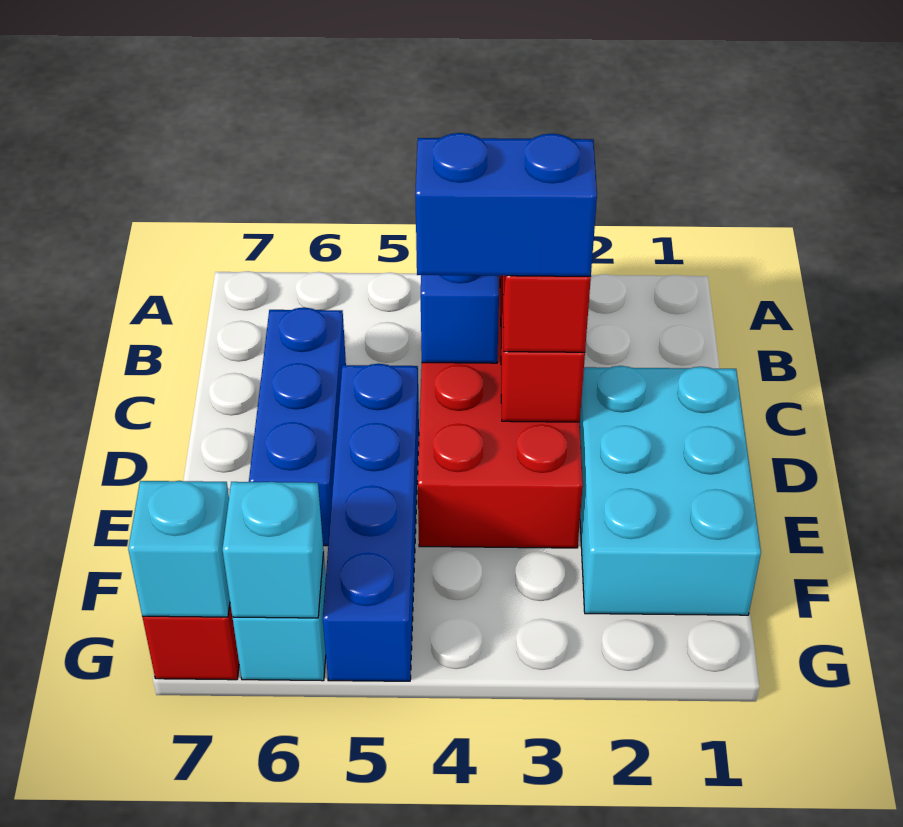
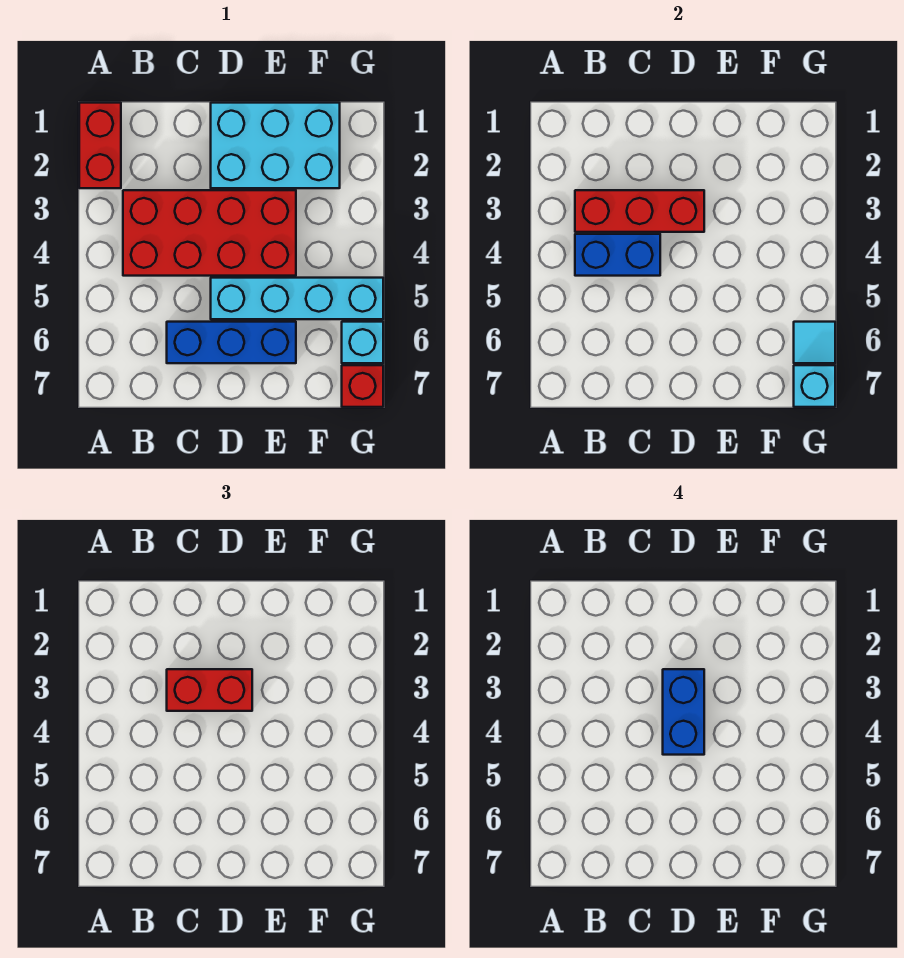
none -> red 1x2 brick [79,103,121,188]
blue 1x4 brick [323,364,419,681] -> cyan 1x4 brick [211,278,383,319]
cyan 1x1 brick [222,482,324,618] -> cyan 1x1 tile [794,322,835,363]

